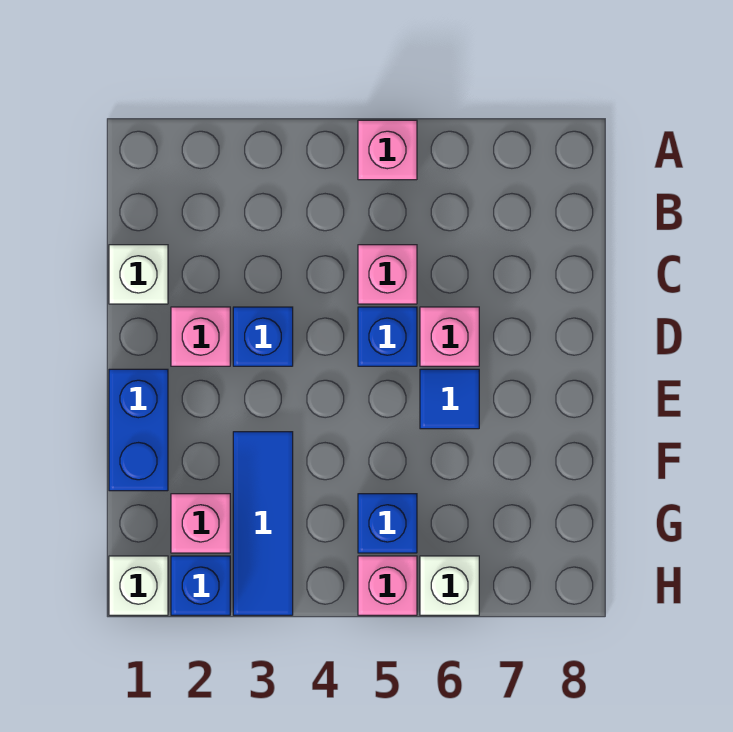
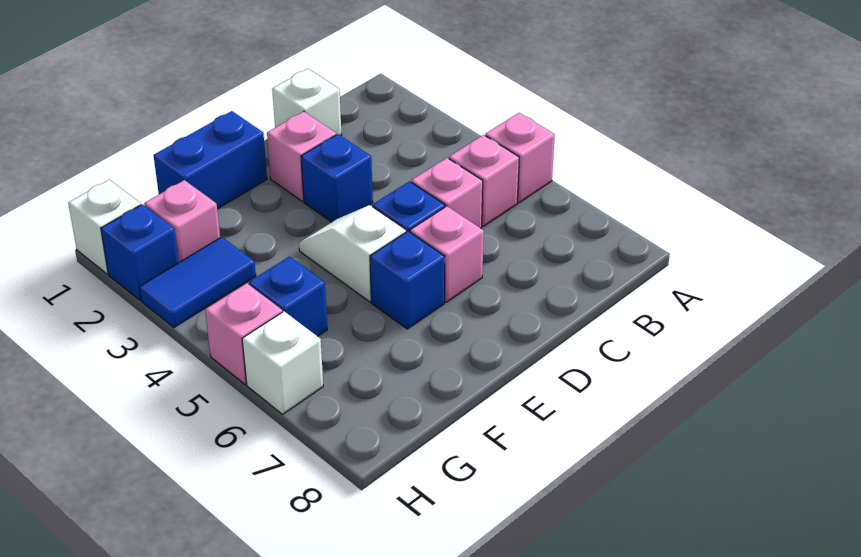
none -> pink 1x1 brick [449,135,519,226]
none -> white 1x2 slope [299,205,406,302]
blue 1x1 tile [420,369,479,429] -> blue 1x1 brick [370,231,445,329]
blue 1x3 tile [233,432,293,615] -> blue 1x2 tile [139,237,256,327]

